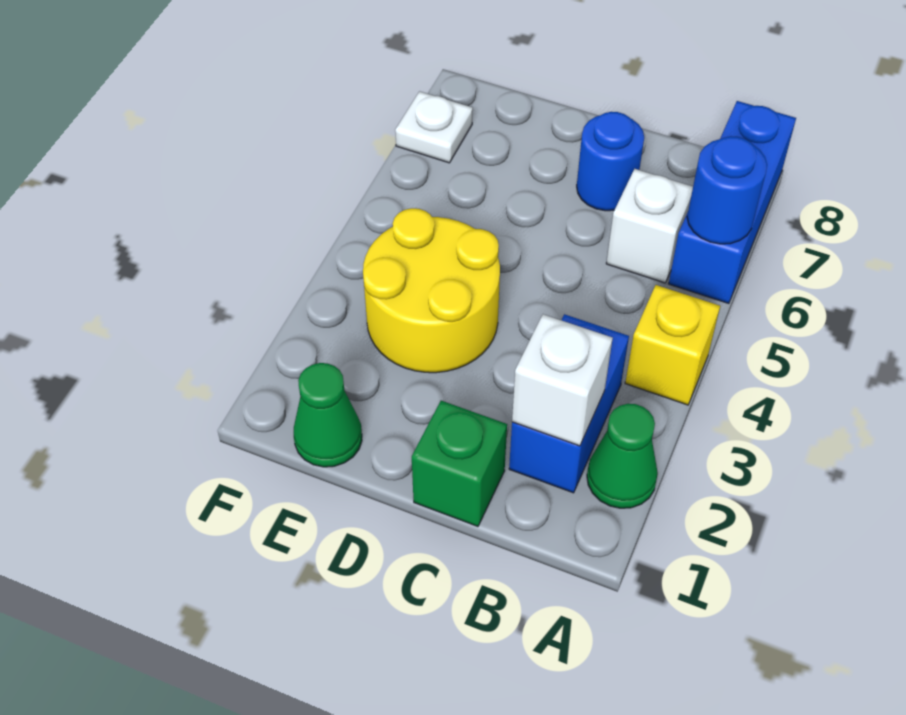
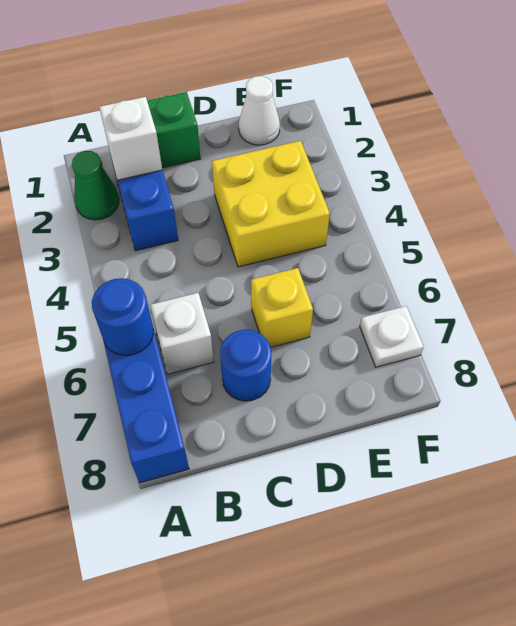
yellow 1x1 brick [625,285,720,405] -> yellow 1x1 brick moved to [251,268,313,347]
yellow 2x2 round brick [363,208,500,373] -> yellow 2x2 brick [212,141,330,267]
green 1x1 cone [294,363,362,467] -> white 1x1 cone [239,76,280,145]

